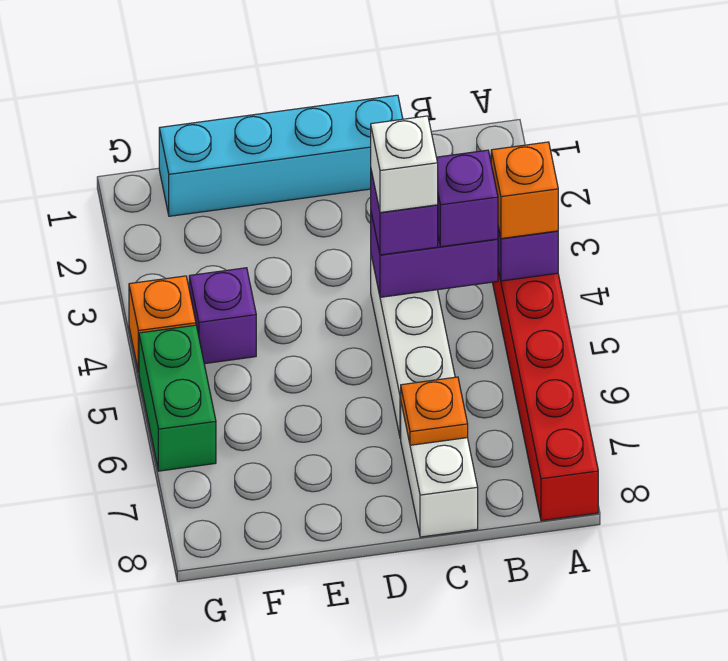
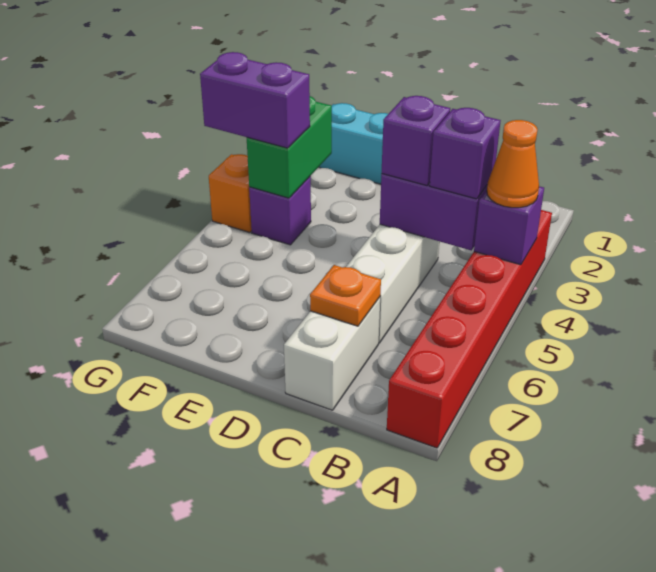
orange 1x1 brick [491,142,558,239] -> orange 1x1 cone [487,120,539,208]
white 1x1 brick [371,116,438,213] -> none
none -> purple 1x2 brick [200,52,310,148]
green 1x2 brick [139,325,216,471] -> green 1x2 brick moved to [247,96,332,198]

